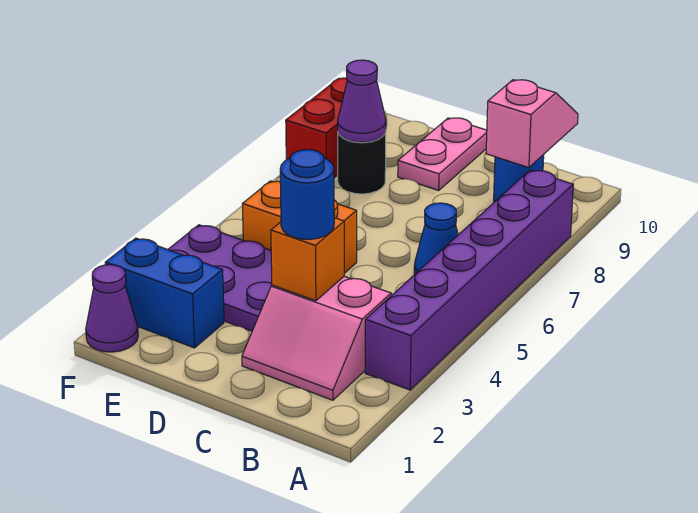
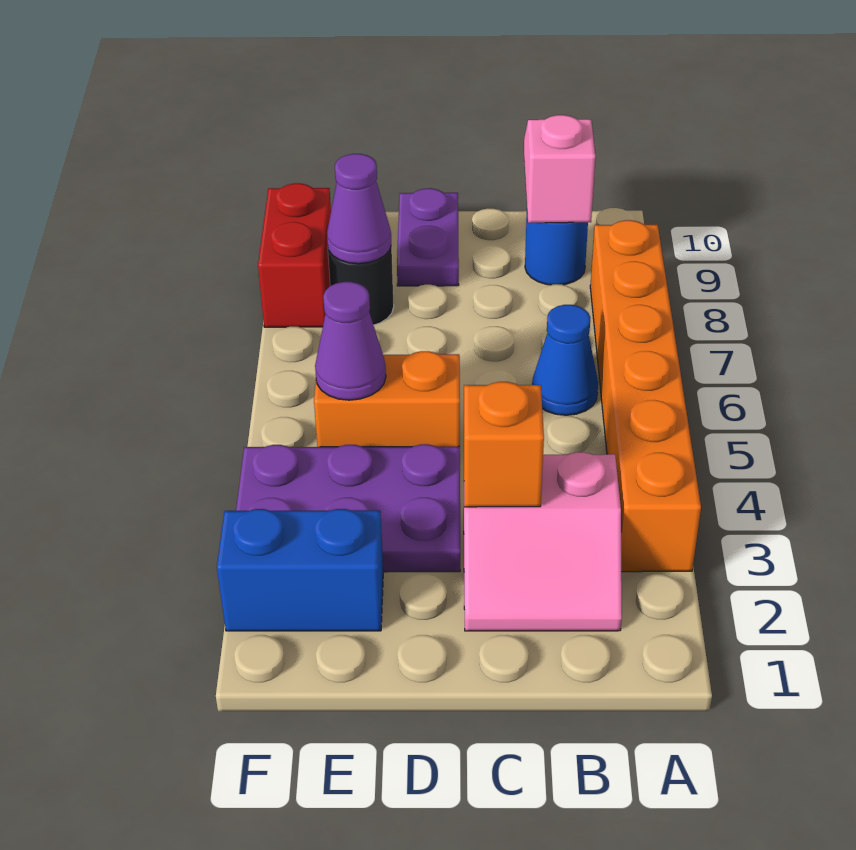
purple 1x6 brick [365,170,573,390] -> orange 1x6 brick [590,220,701,572]
blue 1x1 round brick [280,150,334,239] -> none
pink 1x2 plate [398,118,487,190] -> purple 1x2 plate [397,188,459,286]
purple 1x1 cone [86,265,138,352] -> purple 1x1 cone moved to [315,282,386,400]

